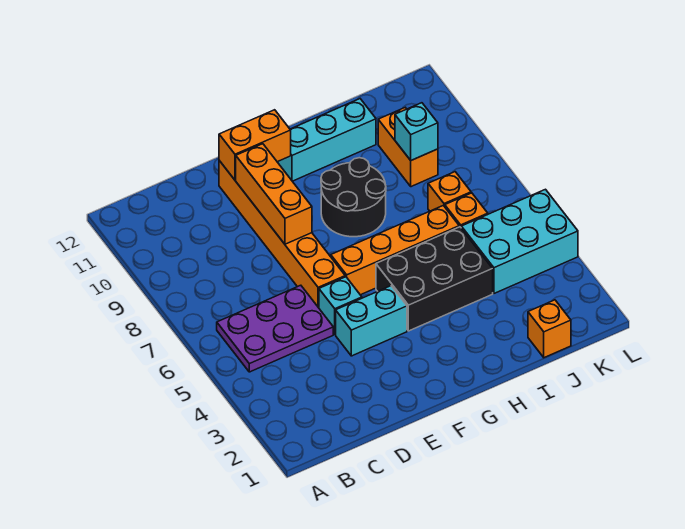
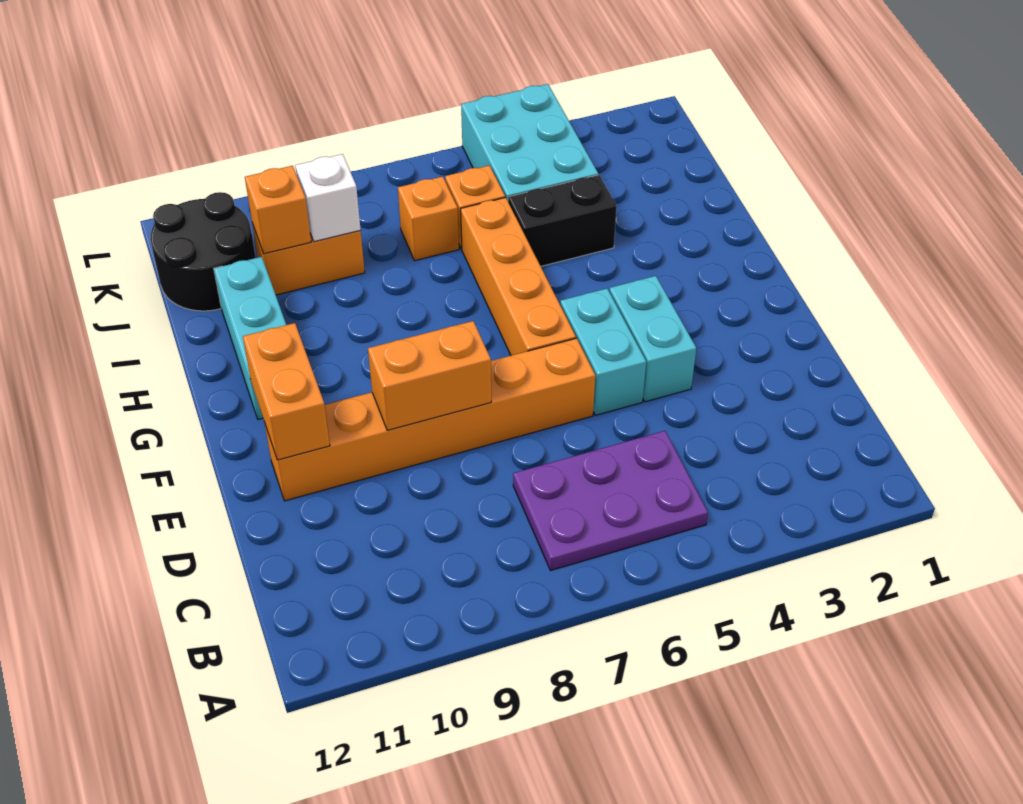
purple 2x3 plate [217,285,333,372] -> purple 2x3 plate turned to [513,431,708,570]
cyan 1x1 brick [319,277,362,334] -> cyan 1x2 brick [560,289,646,415]
orange 1x3 brick [236,144,312,244] -> orange 1x2 brick [368,321,491,430]
black 2x3 brick [376,227,493,331] -> black 1x2 brick [508,175,617,266]
black 2x2 round brick [321,158,386,237] -> black 2x2 round brick moved to [150,192,256,311]
orange 1x1 brick [528,300,571,358] -> orange 1x1 brick moved to [245,166,311,254]
cyan 1x1 brick [395,103,438,160] -> white 1x1 brick [295,154,361,242]

